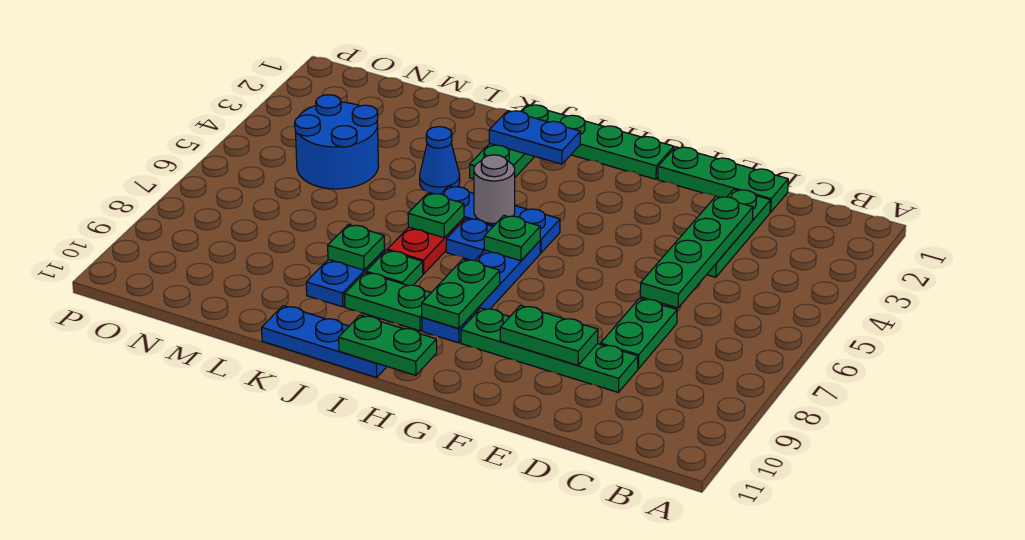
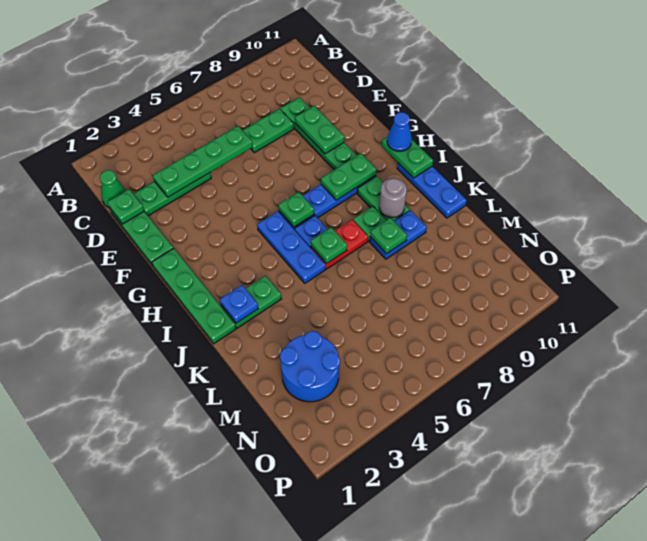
none -> green 1x1 cone [100,170,126,207]
none -> green 1x1 plate [108,189,144,224]
blue 1x2 plate [489,111,580,164] -> blue 1x1 plate [220,285,258,323]
grey 1x1 round brick [474,155,515,223] -> grey 1x1 round brick moved to [379,178,407,218]
blue 1x1 cone [420,127,460,194] -> blue 1x1 cone moved to [387,112,412,151]
blue 2x2 round brick [295,95,379,189] -> blue 2x2 round brick moved to [280,331,340,402]

